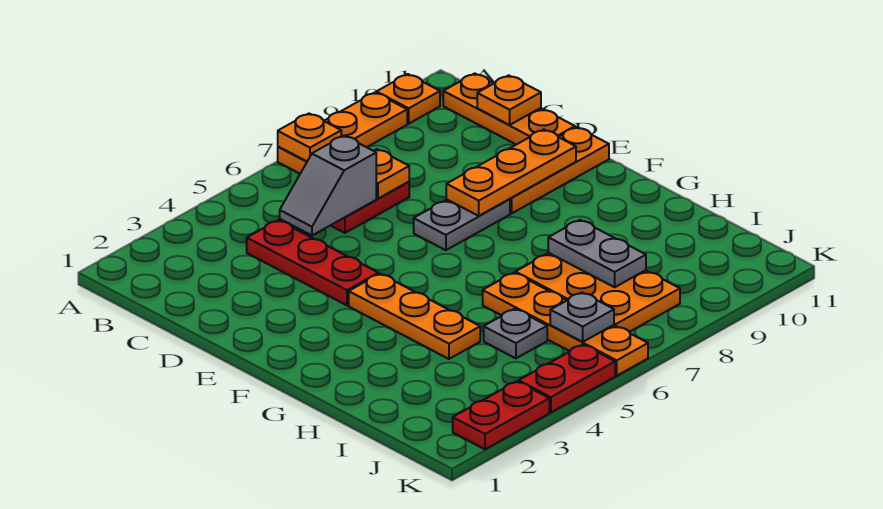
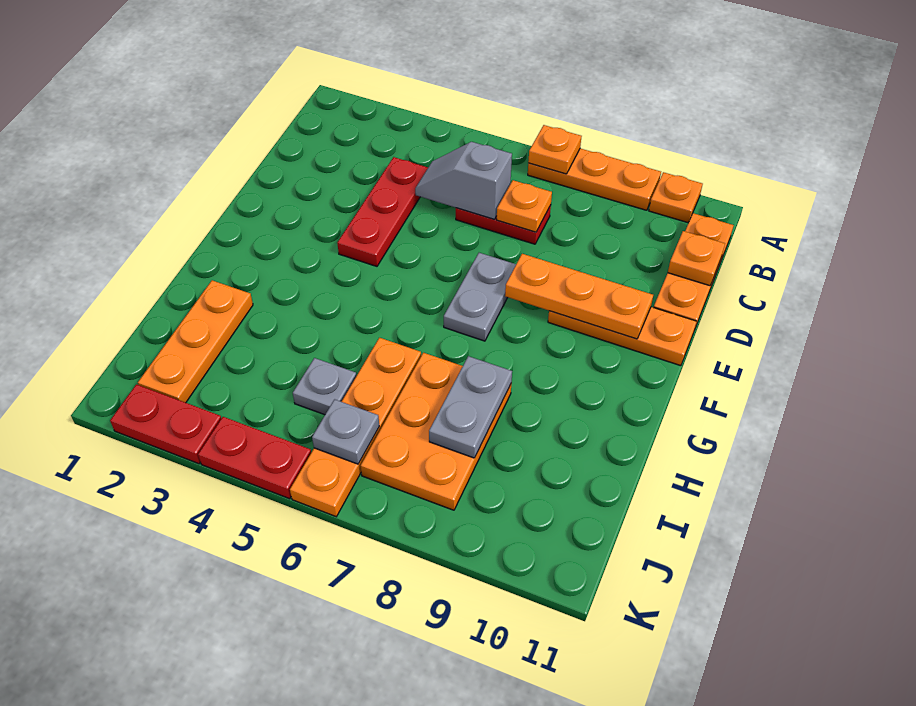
grey 1x2 plate [414,199,510,250] -> grey 1x2 plate turned to [444,253,516,341]
orange 1x3 plate [349,274,480,359] -> orange 1x3 plate moved to [138,280,253,403]

